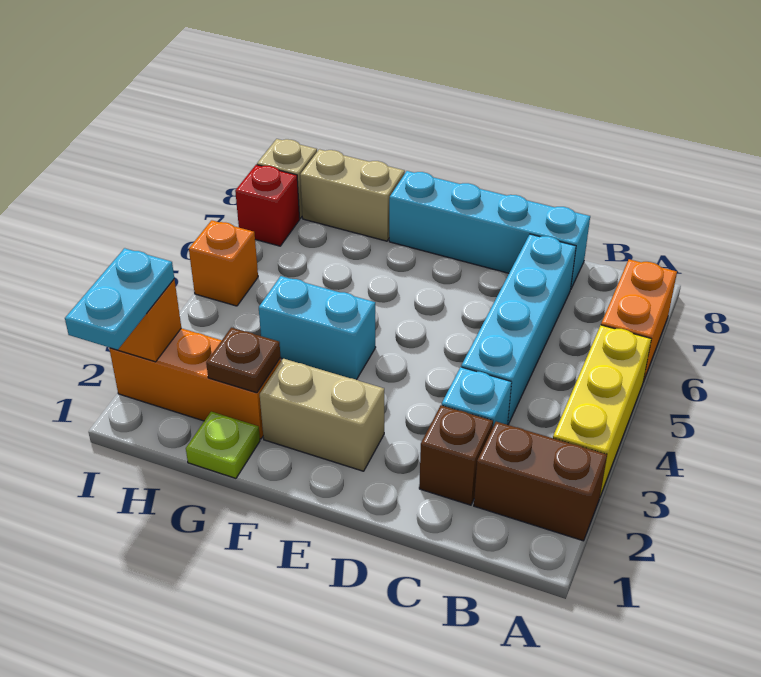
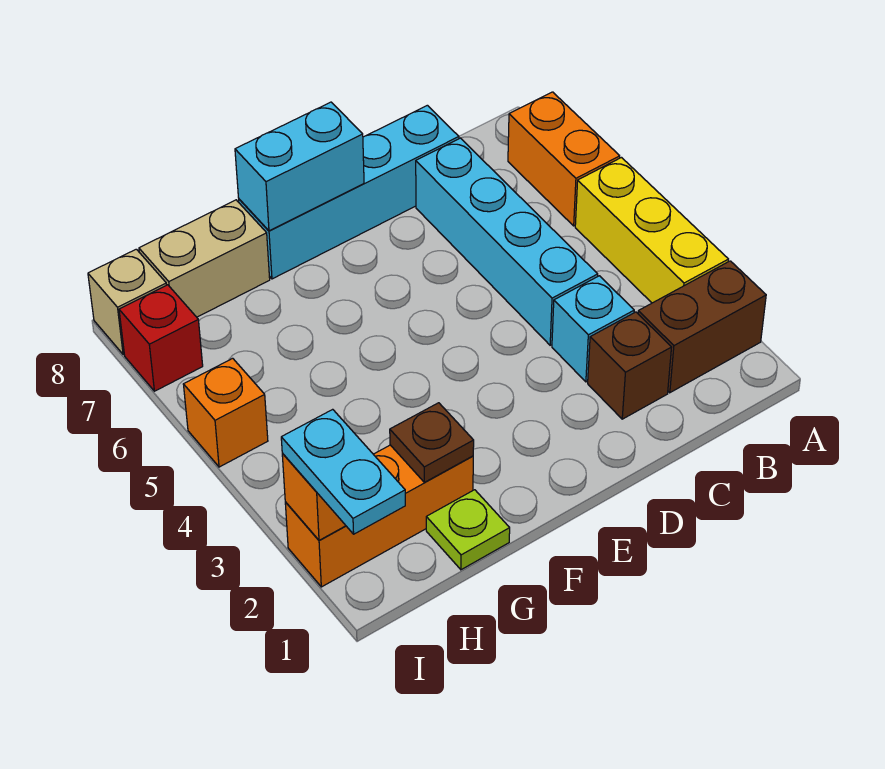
tan 1x2 brick [260,359,384,471] -> none
cyan 1x2 brick [259,276,376,380] -> cyan 1x2 brick moved to [235,102,364,231]

